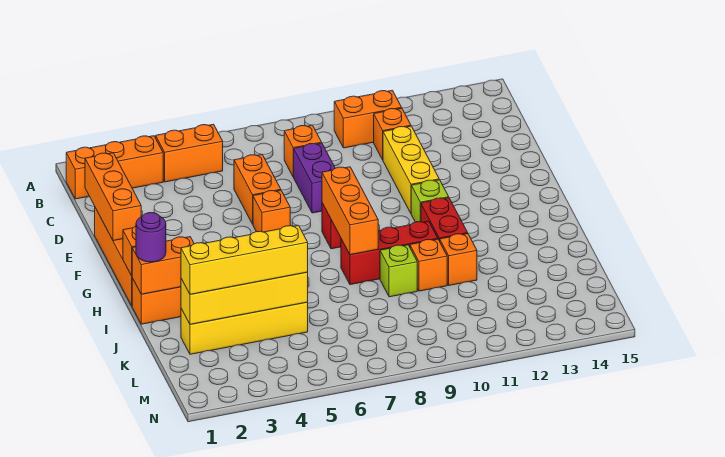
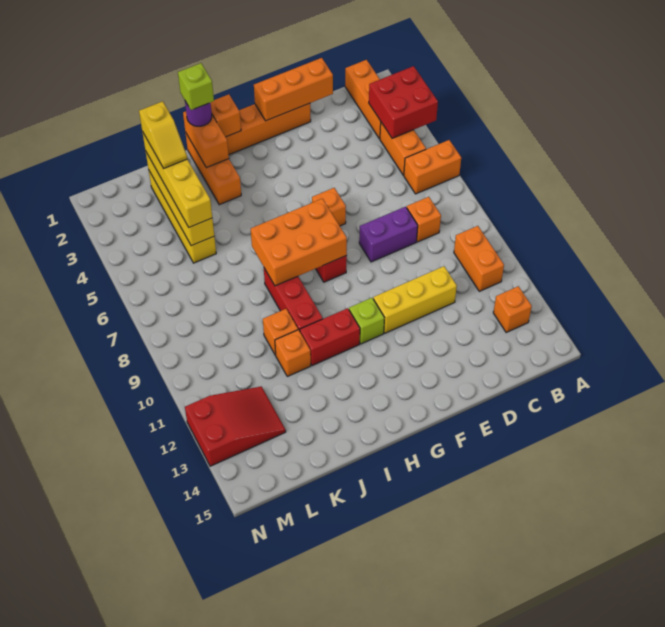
none -> red 2x2 brick [369,66,438,138]
orange 1x1 brick [374,108,411,160] -> orange 1x1 brick moved to [493,286,532,332]
orange 1x2 brick [234,154,281,224] -> orange 1x2 brick moved to [404,140,461,194]
orange 1x3 brick [322,167,378,255] -> orange 2x3 brick [251,199,347,286]
lime 1x1 brick [380,245,417,297] -> lime 1x1 brick moved to [178,63,214,110]
none -> yellow 1x2 slope [139,101,187,168]
none -> red 2x3 slope [185,386,286,466]

